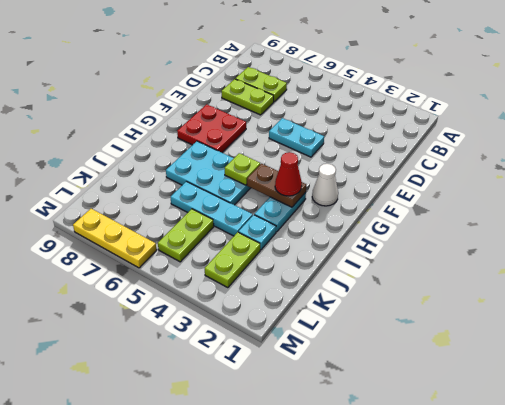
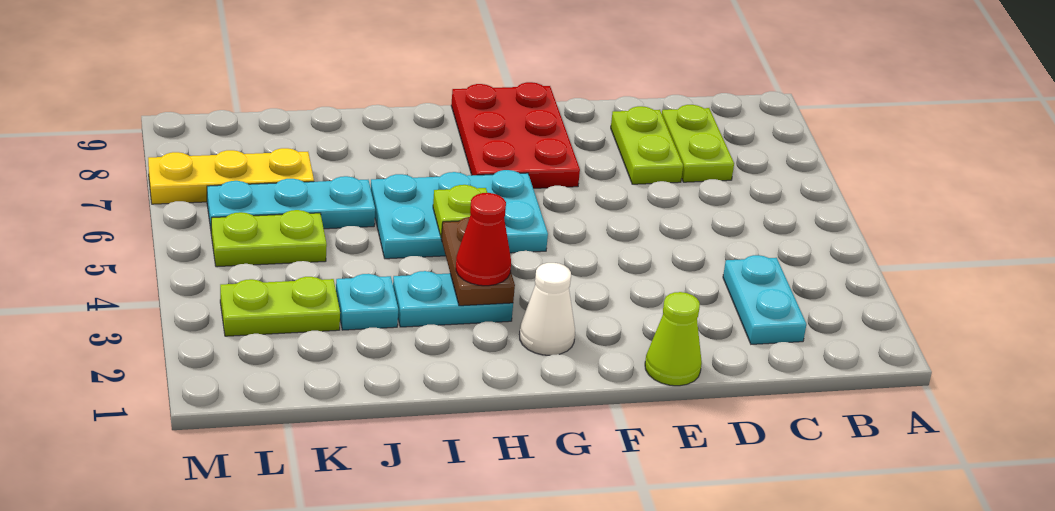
none -> lime 1x1 cone [645,292,702,386]
cyan 1x2 plate [269,118,324,157] -> cyan 1x2 plate moved to [723,255,806,344]
red 2x2 plate [177,104,246,152] -> red 2x3 plate [451,82,580,188]
cyan 2x3 plate [166,141,250,205] -> cyan 2x3 plate turned to [371,170,548,259]
cyan 1x3 plate [171,181,253,236] -> cyan 1x3 plate turned to [207,176,375,229]
yellow 1x3 plate [73,209,157,268] -> yellow 1x3 plate turned to [148,148,314,204]

